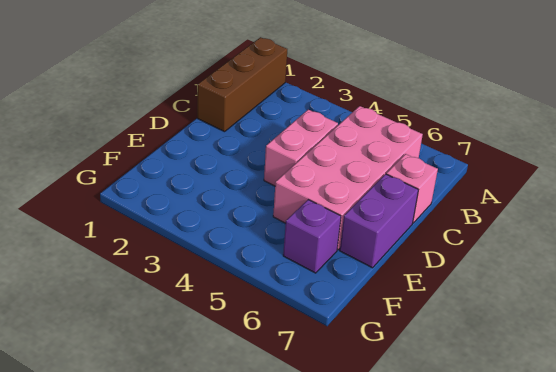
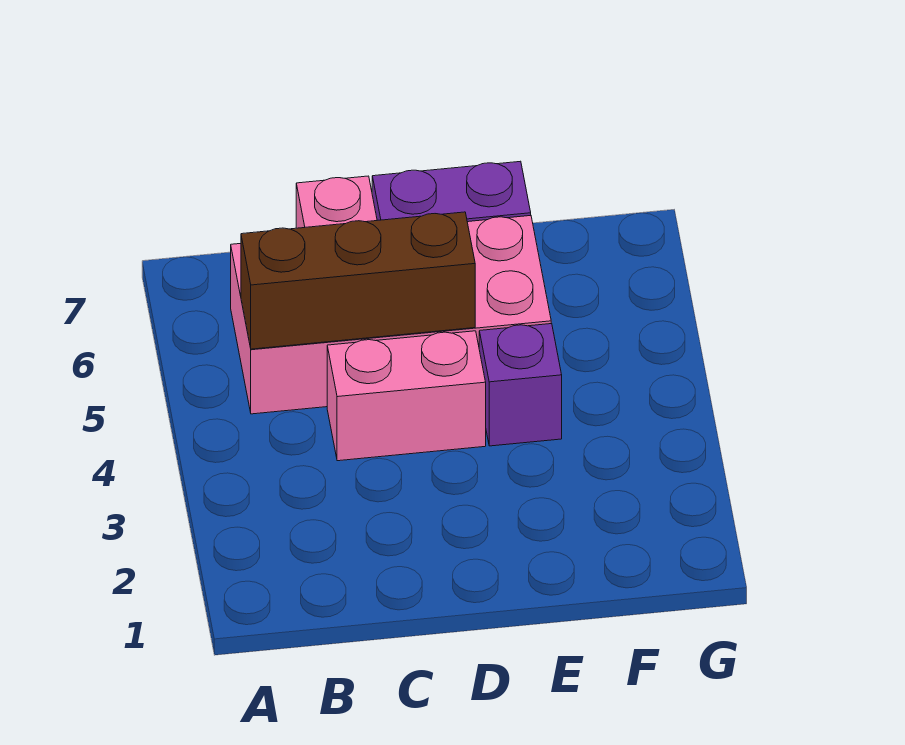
brown 1x3 brick [197,37,287,132] -> brown 1x3 brick moved to [241,212,475,349]
purple 1x1 brick [283,200,341,273] -> purple 1x1 brick moved to [479,324,562,446]

